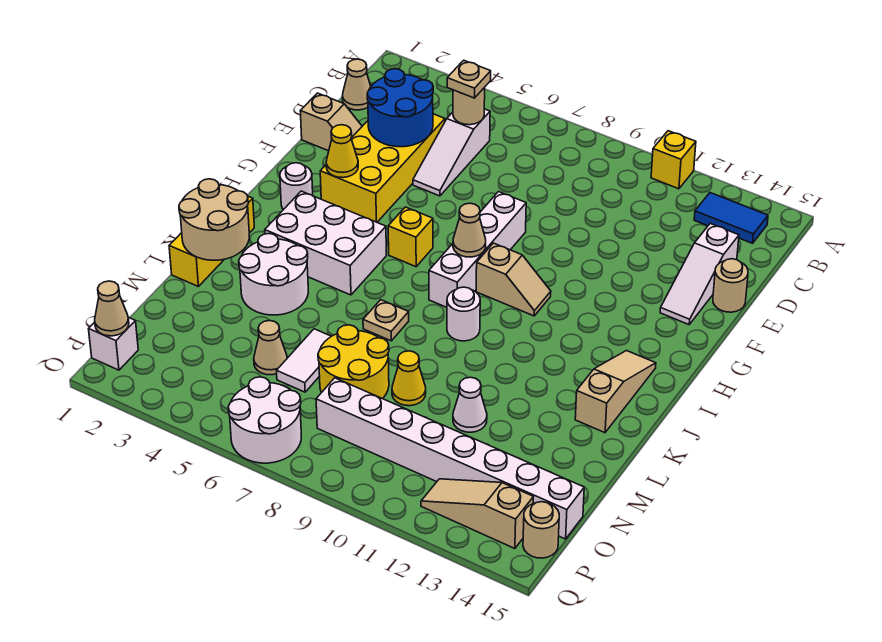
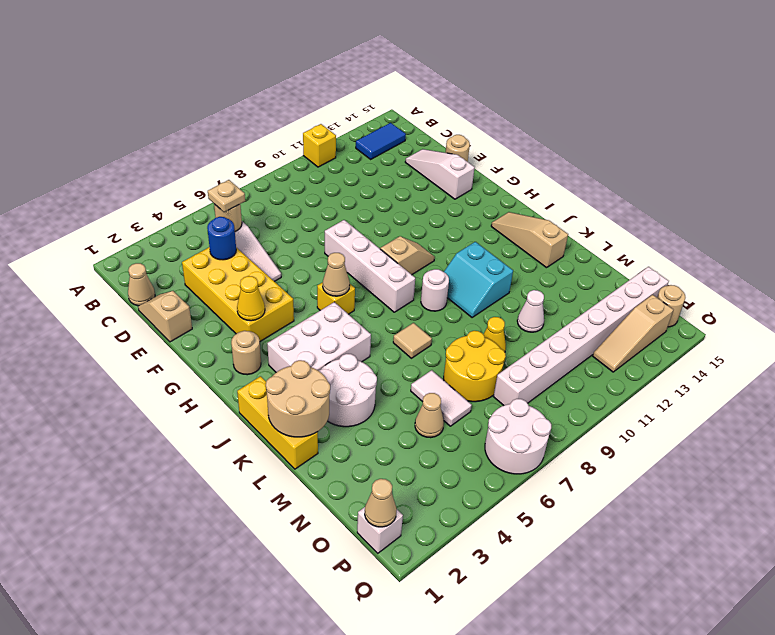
blue 2x2 round brick [367,69,433,147] -> blue 1x1 round brick [207,217,236,260]
white 1x3 slope [660,224,739,325] -> white 1x3 slope turned to [405,149,475,199]
tan 1x2 slope [300,93,362,151] -> tan 1x2 slope turned to [138,291,192,342]
white 1x1 round brick [280,163,313,210] -> tan 1x1 round brick [231,331,261,375]
tan 1x1 cone [453,203,486,257] -> tan 1x1 cone moved to [323,253,350,296]
none -> cyan 2x2 slope [444,242,513,318]
tan 1x1 plate [363,300,409,341] -> tan 1x1 tile [393,323,432,358]

